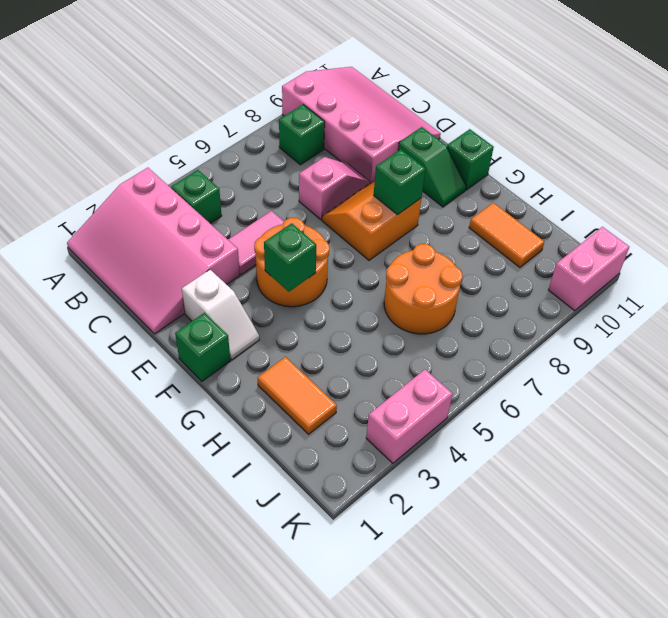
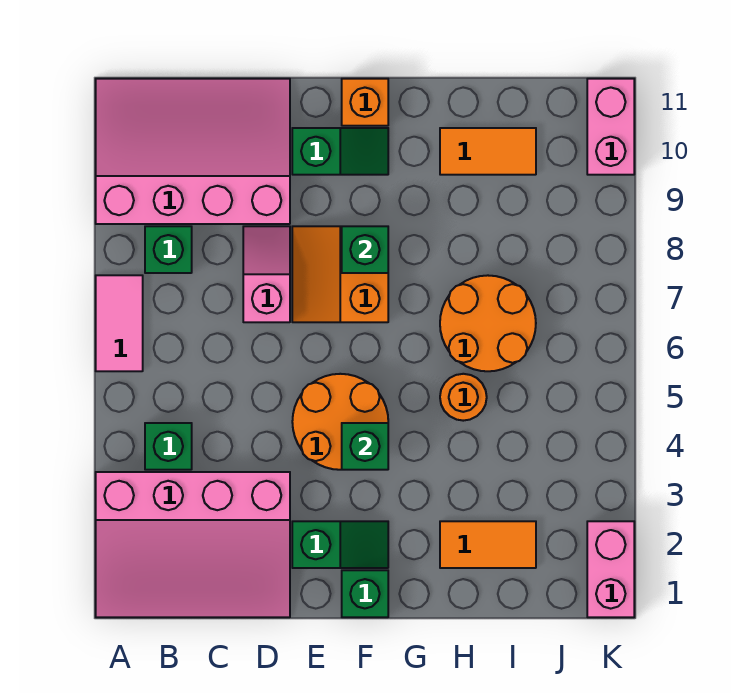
pink 1x2 tile [228,211,284,275] -> pink 1x2 tile moved to [96,275,143,371]
white 1x2 slope [182,270,259,360] -> green 1x2 slope [292,521,388,568]
green 1x1 brick [447,129,494,190] -> orange 1x1 brick [342,79,388,126]
none -> orange 1x1 round brick [440,374,487,421]
pink 1x2 brick [366,370,452,463] -> pink 1x2 brick moved to [587,521,634,617]

